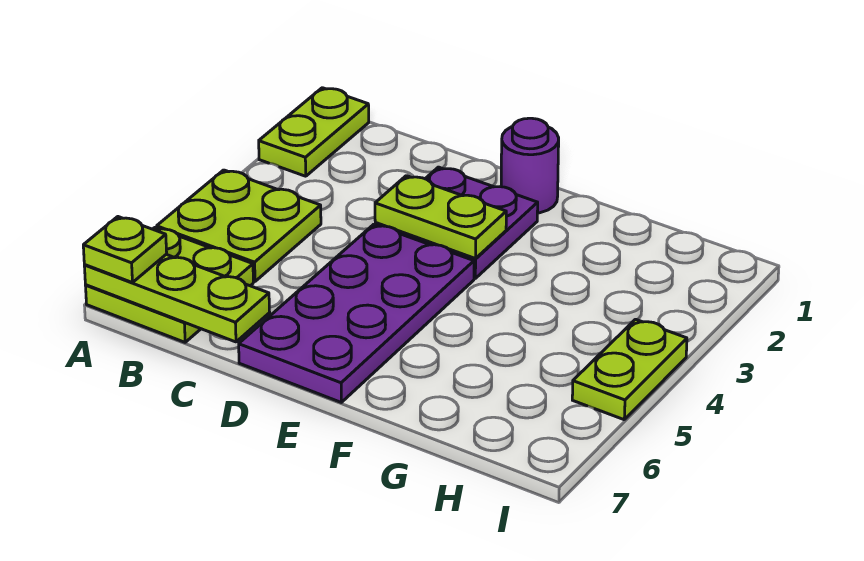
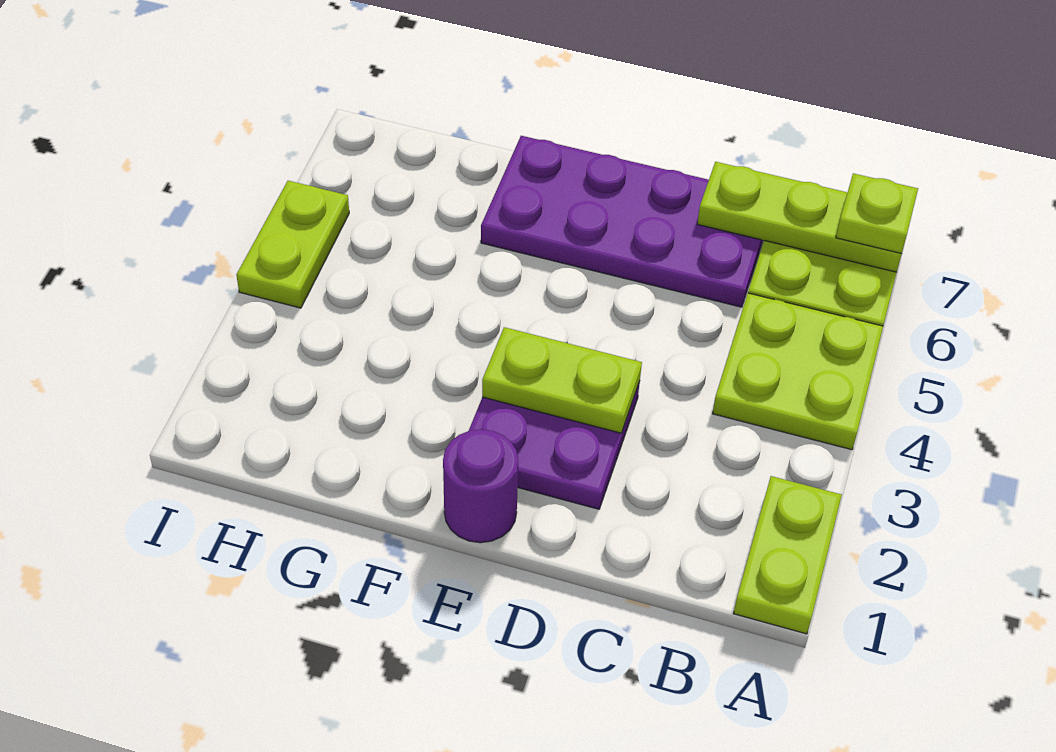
purple 2x4 plate [239,224,474,402] -> purple 2x4 plate turned to [481,136,763,307]

